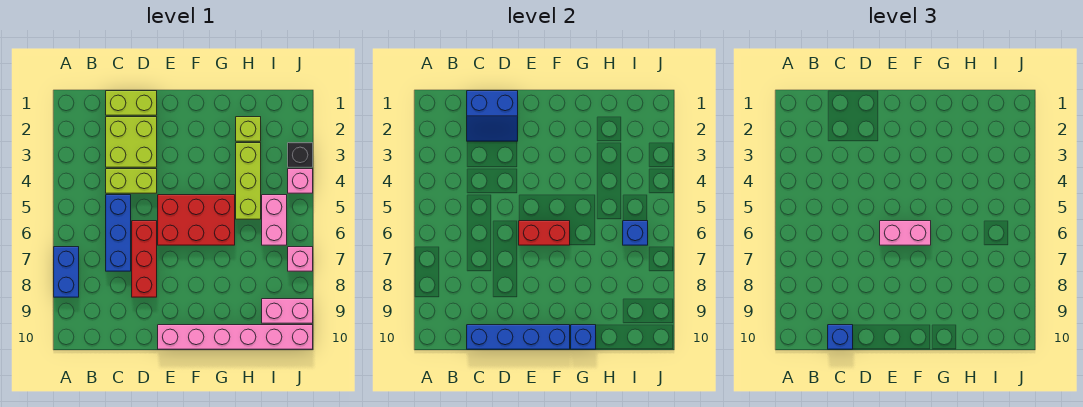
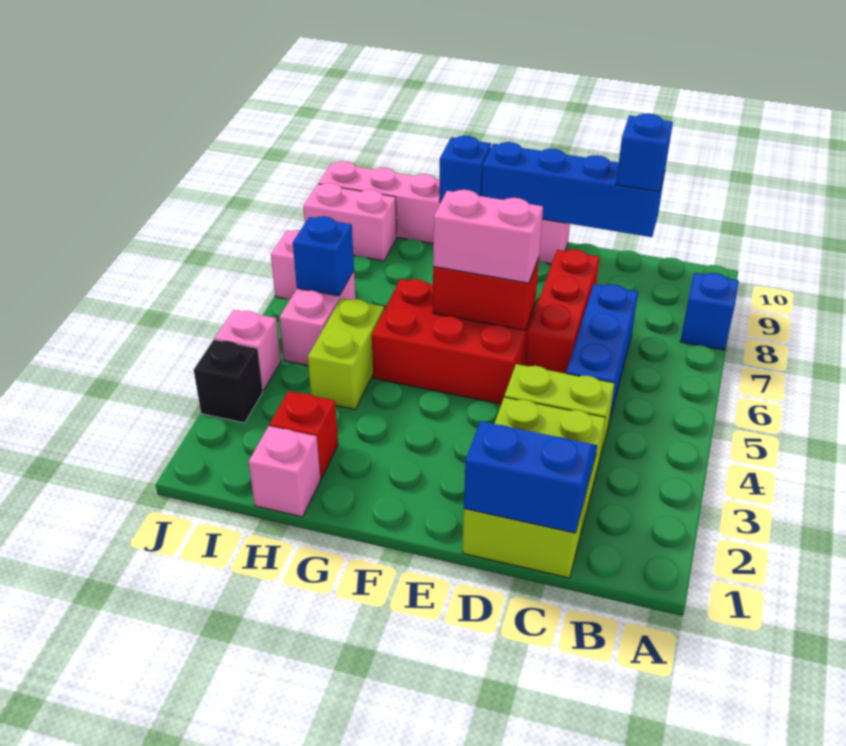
blue 1x2 brick [54,247,79,297] -> blue 1x1 brick [680,273,739,350]
none -> pink 1x1 brick [249,426,321,517]
lime 1x1 brick [236,117,261,141] -> red 1x1 brick [270,391,338,479]
lime 1x3 brick [236,143,261,219] -> lime 1x2 brick [308,298,384,409]

